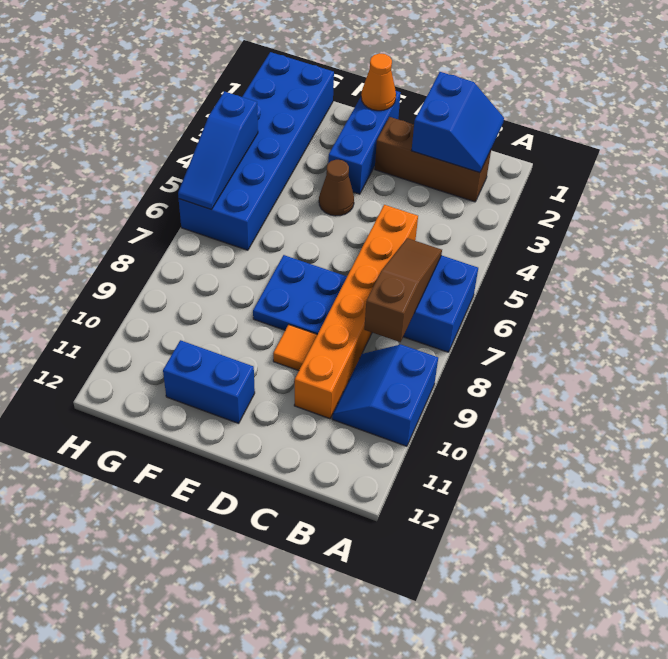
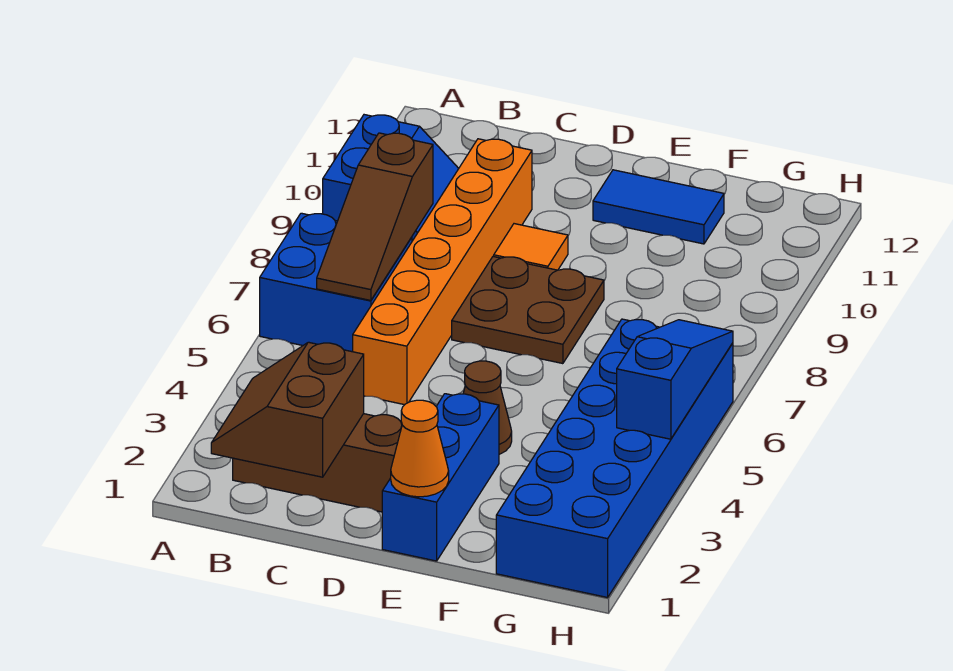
blue 2x2 slope [411,72,504,173] -> brown 2x2 slope [211,342,364,477]
blue 2x2 plate [253,255,347,334] -> brown 2x2 plate [452,256,604,364]
blue 1x2 brick [163,340,255,423] -> blue 1x2 tile [593,170,724,244]

